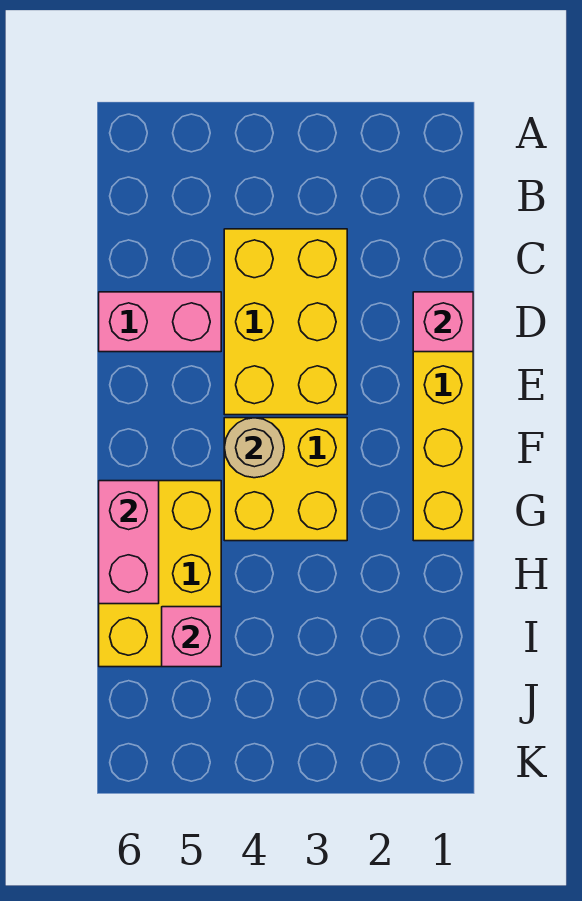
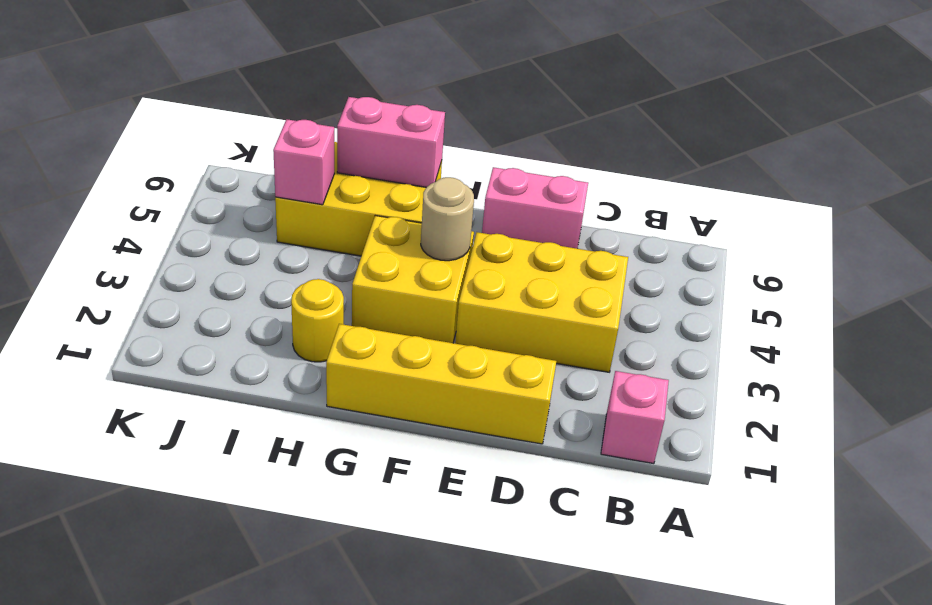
pink 1x1 brick [413,292,473,352] -> pink 1x1 brick moved to [601,371,669,464]
pink 1x2 brick [99,292,221,352] -> pink 1x2 brick turned to [482,167,588,248]
none -> yellow 1x1 round brick [291,279,344,362]

